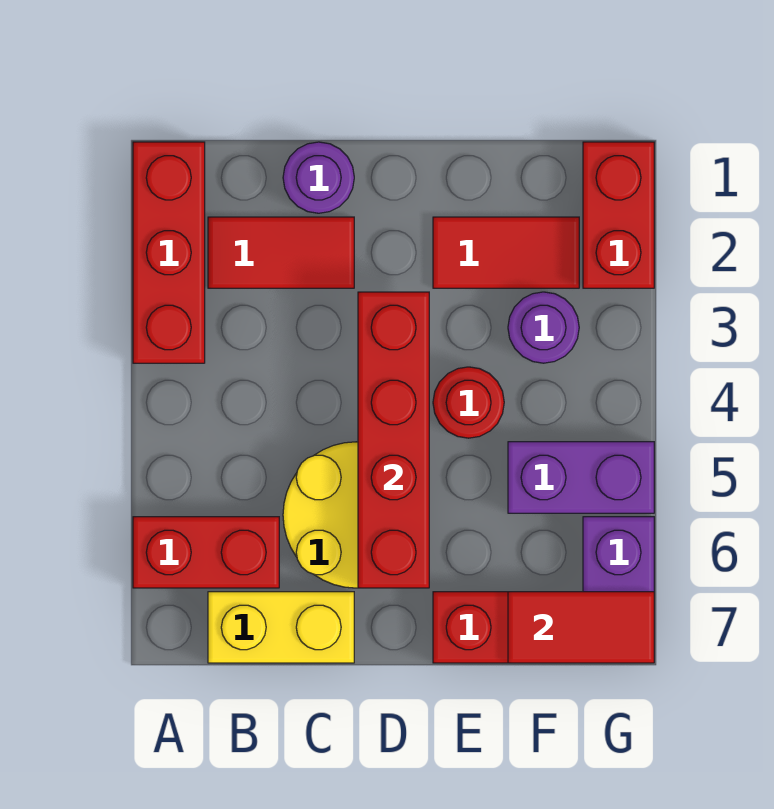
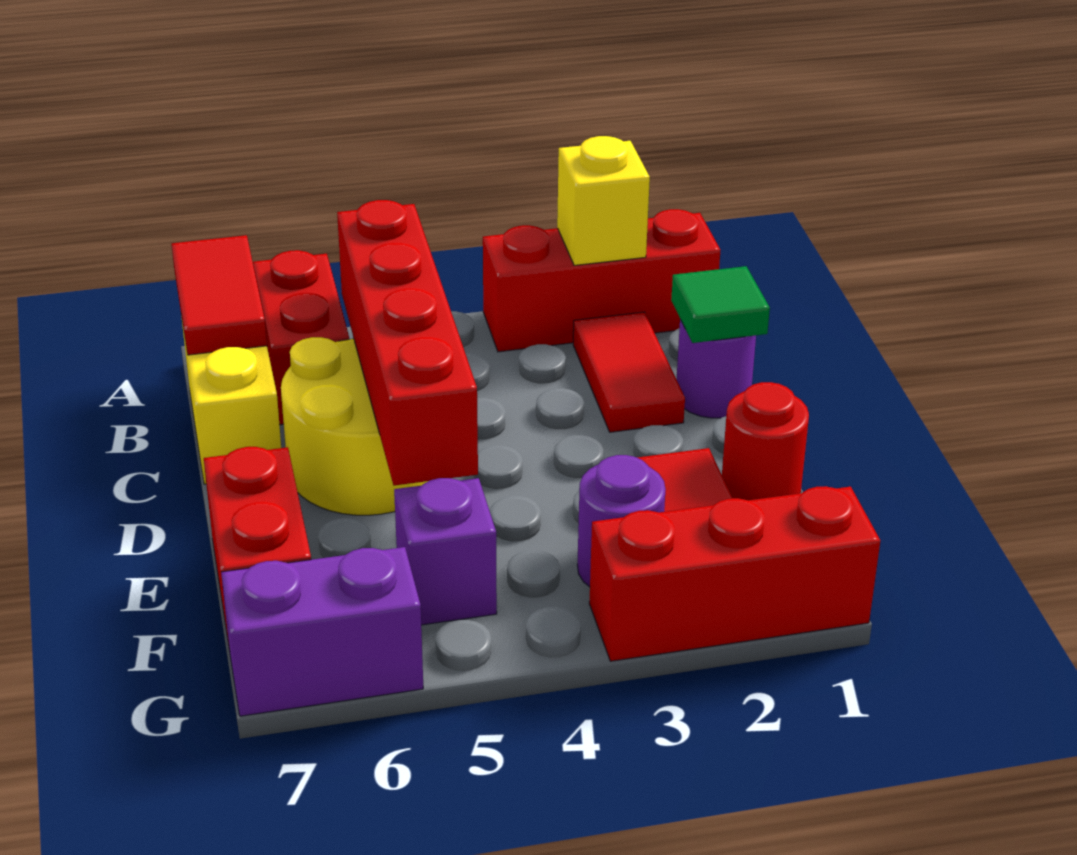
none -> yellow 1x1 brick [557,136,650,265]
none -> green 1x1 tile [671,266,770,343]
red 1x4 brick [358,292,429,588] -> red 1x4 brick turned to [337,200,478,486]
red 1x1 round brick [433,367,504,438] -> red 1x1 round brick moved to [722,382,809,500]
purple 1x2 brick [508,442,654,513] -> purple 1x1 brick [394,478,497,625]
red 1x2 tile [508,592,654,663] -> red 1x2 tile moved to [171,235,267,355]
red 1x2 brick [583,142,654,288] -> red 1x3 brick [589,486,880,661]

